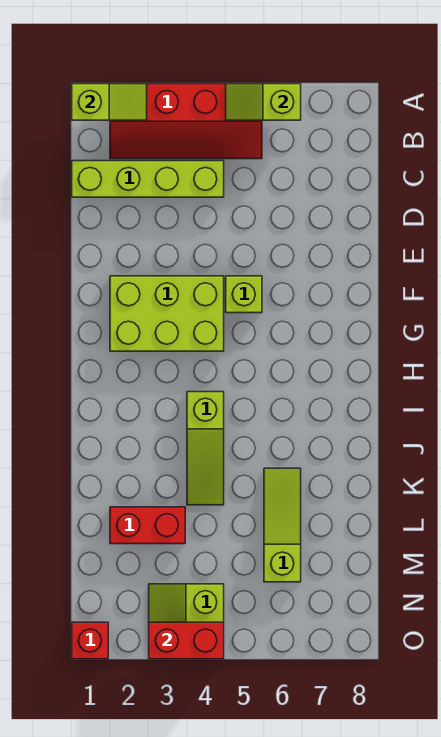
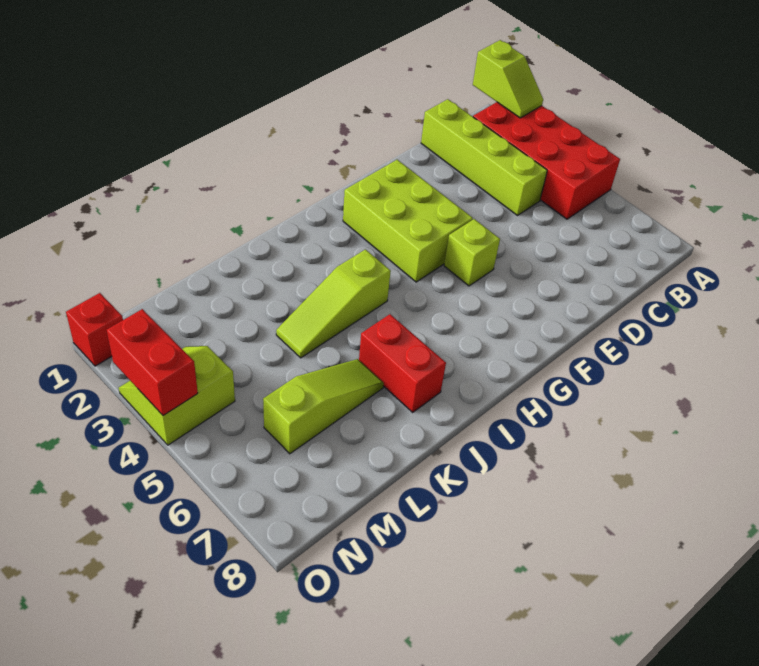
red 2x4 slope [110,84,262,159] -> red 2x4 brick [473,102,620,219]
lime 1x2 slope [226,84,301,120] -> none
red 1x2 brick [110,507,185,544] -> red 1x2 brick moved to [359,314,446,412]

